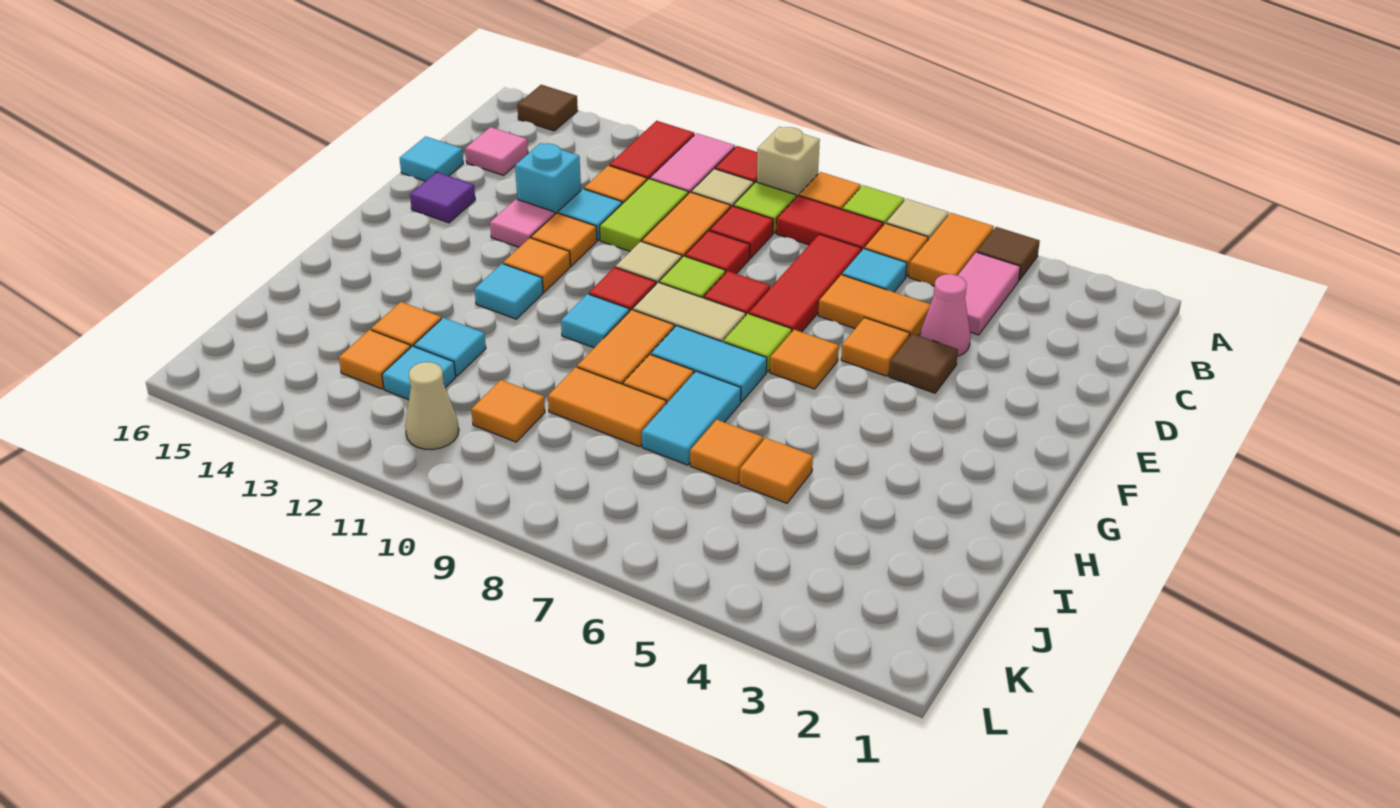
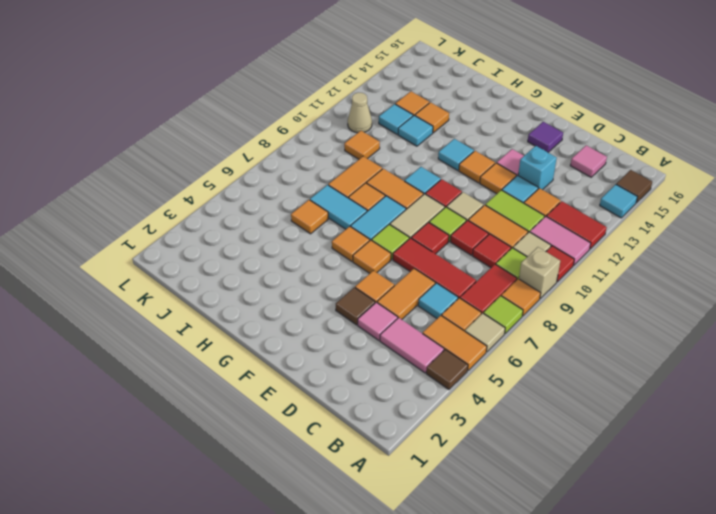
pink 1x1 cone [920,274,971,356] -> pink 1x1 tile [358,302,398,340]
cyan 1x1 tile [400,137,463,181] -> cyan 1x1 tile moved to [600,184,637,218]
orange 1x1 tile [739,438,813,503] -> orange 1x1 tile moved to [332,226,370,261]

